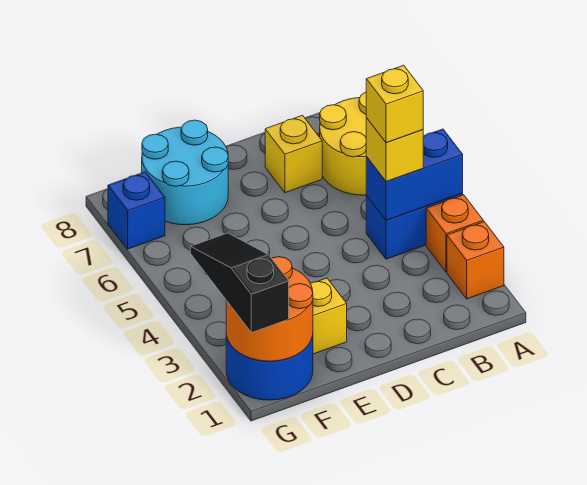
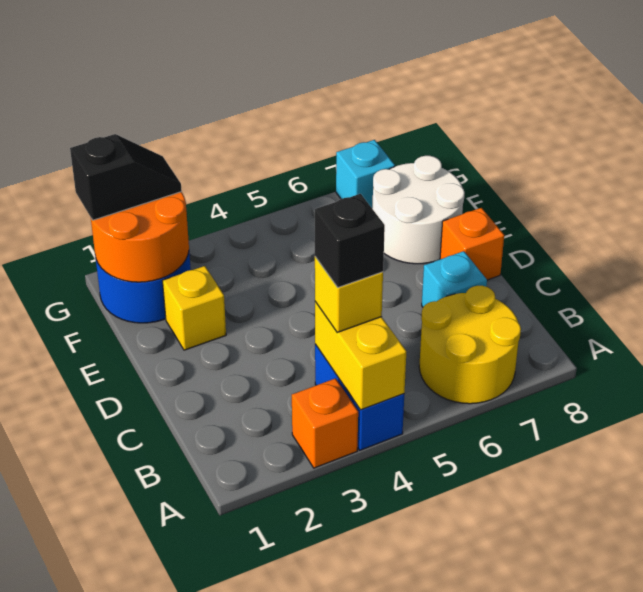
orange 1x1 brick [447,222,504,299] -> orange 1x1 brick moved to [440,208,504,280]
blue 1x2 brick [366,129,463,220] -> yellow 1x2 brick [315,302,406,410]
yellow 1x1 brick [366,65,423,143] -> black 1x1 brick [315,194,385,287]
yellow 1x1 brick [265,116,322,193] -> cyan 1x1 brick [422,251,487,307]
cyan 2x2 round brick [142,120,228,225] -> white 2x2 round brick [372,156,465,264]
black 1x3 slope [190,233,289,333] -> black 1x2 slope [70,134,182,220]
blue 1x1 brick [108,172,165,249] -> cyan 1x1 brick [336,140,395,208]

